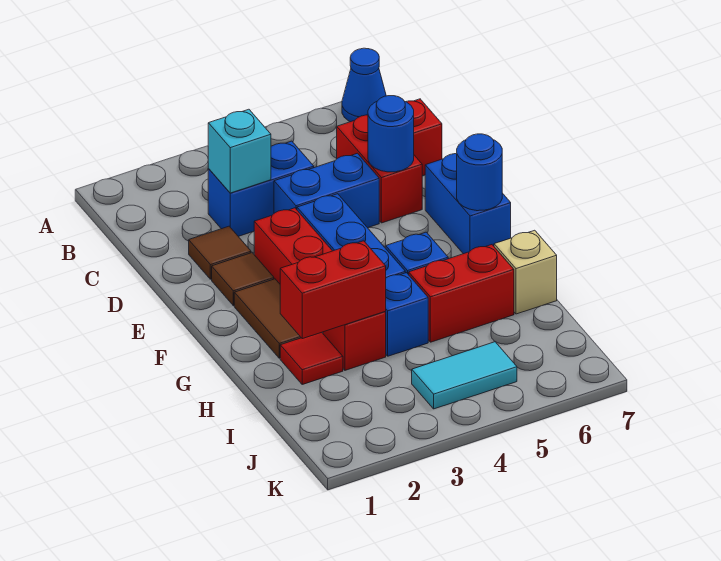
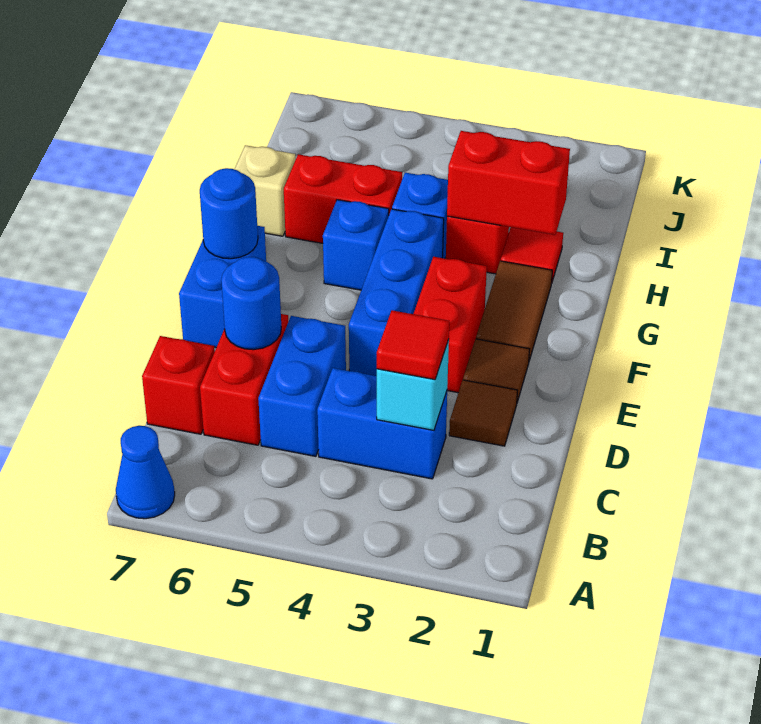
none -> red 1x1 tile [377,310,449,380]
blue 1x2 brick [274,153,379,228] -> blue 1x2 brick turned to [258,316,346,456]
cyan 1x2 tile [412,342,517,409] -> none

